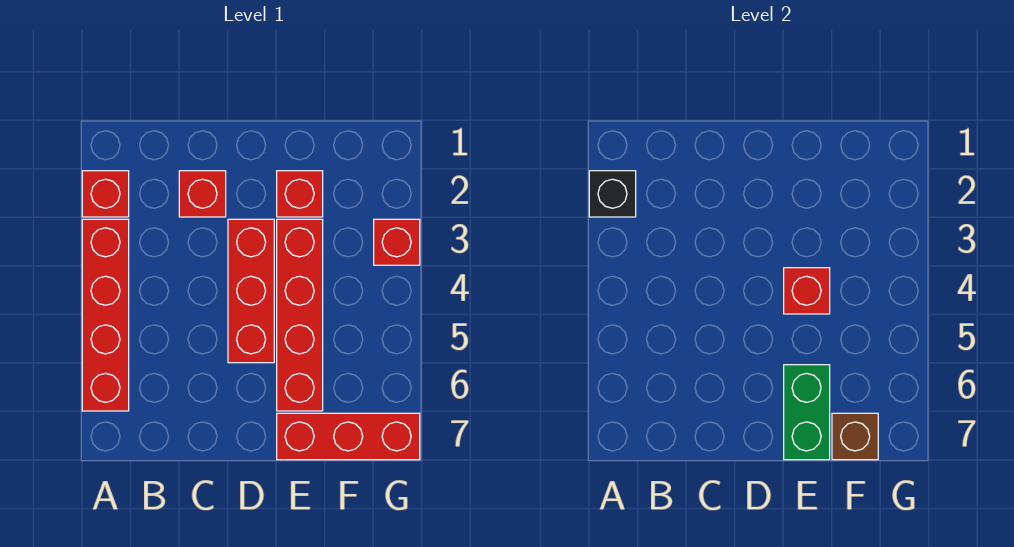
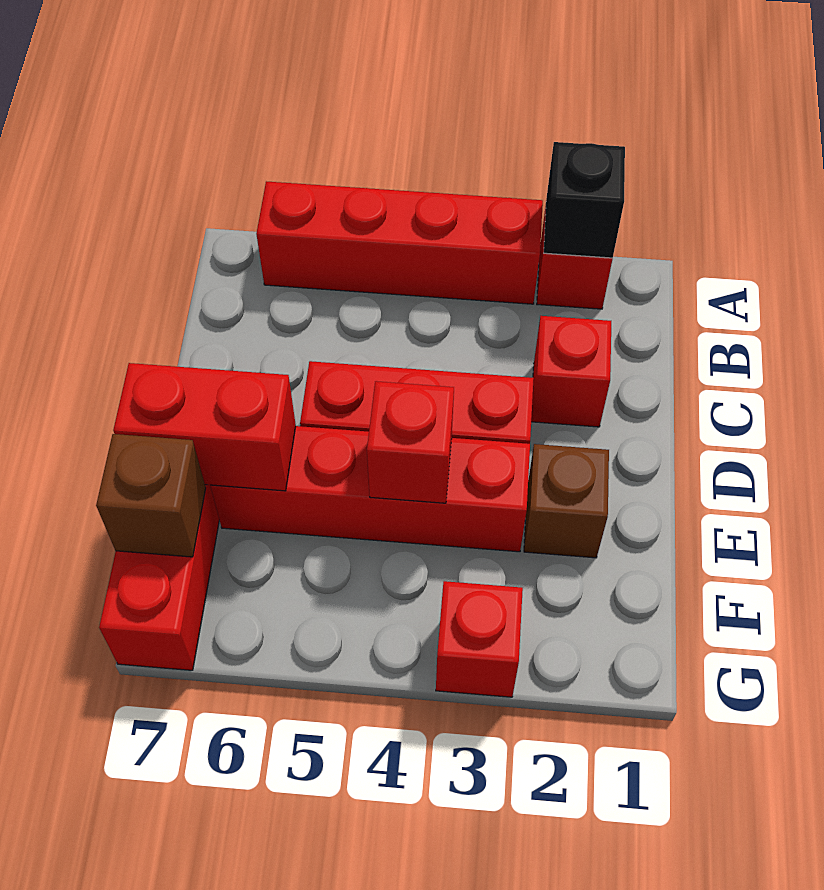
red 1x1 brick [277,171,323,217] -> brown 1x1 brick [524,444,609,558]
green 1x2 brick [784,365,830,460] -> red 1x2 brick [113,363,296,491]

